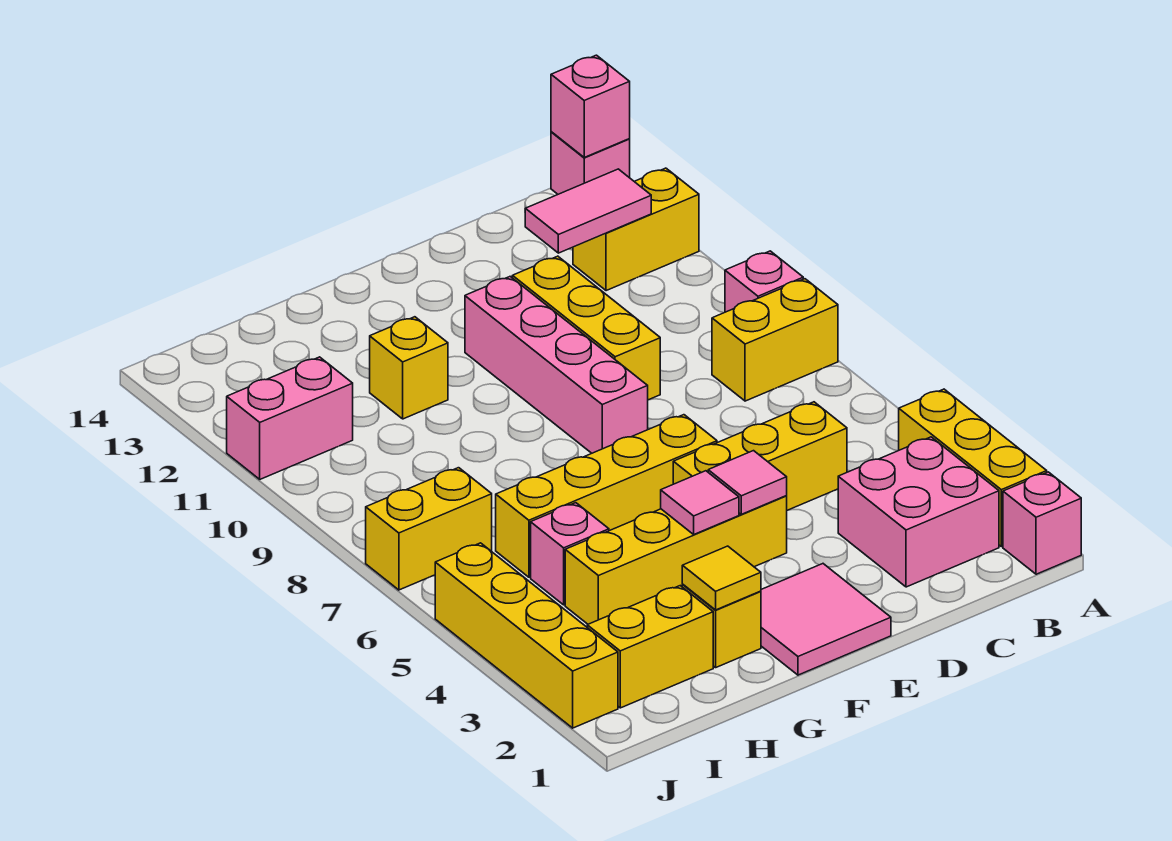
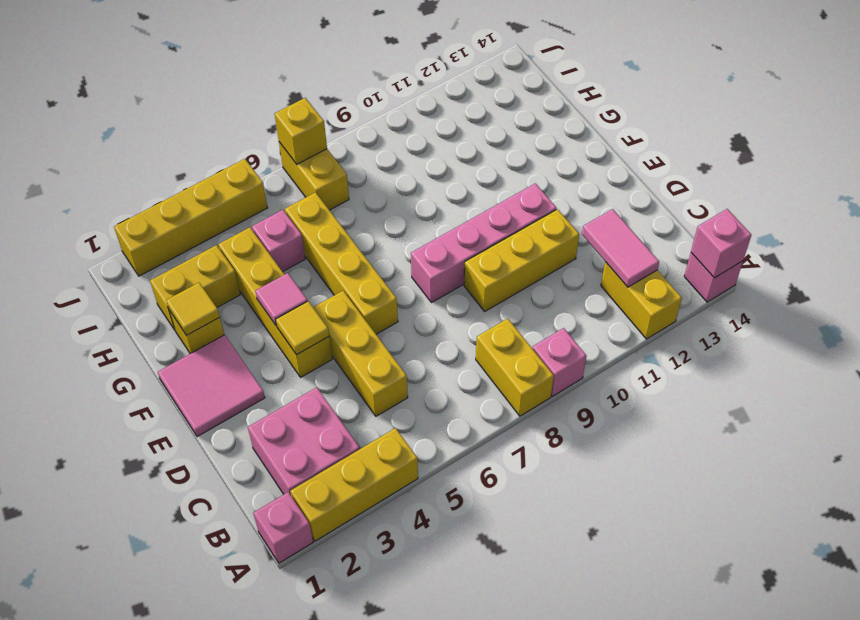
pink 1x1 tile [708,451,787,514] -> yellow 1x1 tile [276,301,329,355]
yellow 1x1 brick [370,317,448,419] -> yellow 1x1 brick moved to [275,98,327,164]
yellow 1x2 brick [587,586,713,708] -> yellow 1x2 brick turned to [150,245,240,330]
pink 1x2 brick [227,357,353,479] -> none

